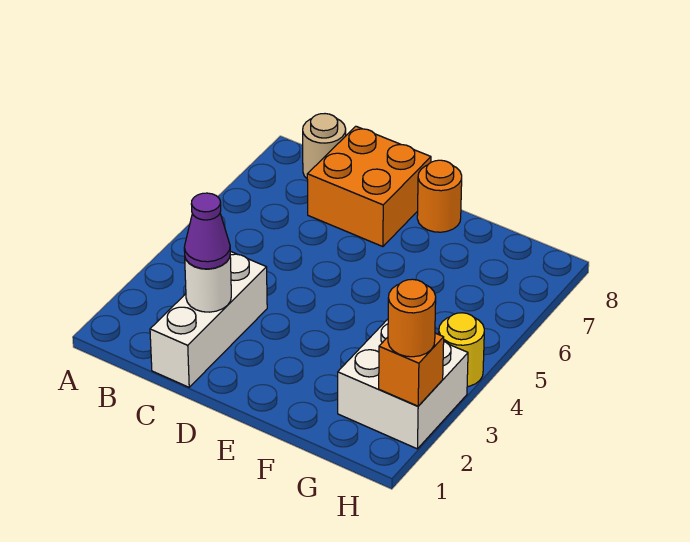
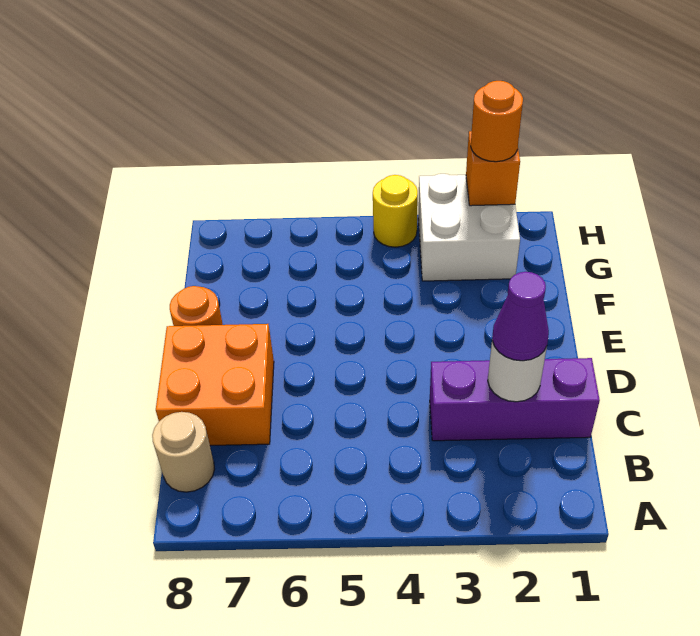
white 1x3 brick [150,251,267,387] -> purple 1x3 brick [430,358,600,441]

